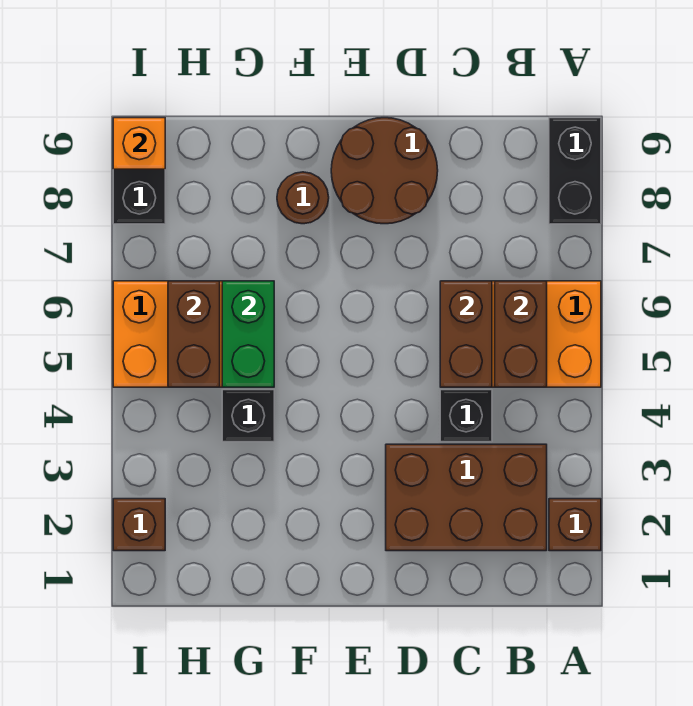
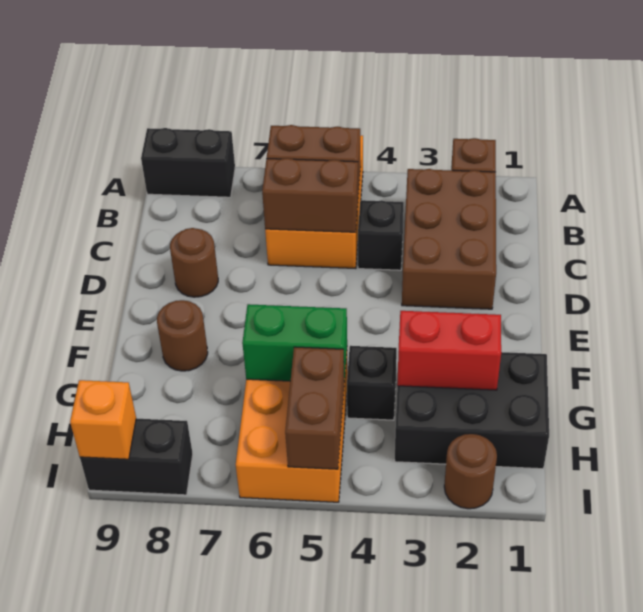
brown 2x2 round brick [331,118,438,224] -> brown 1x1 round brick [170,228,218,297]
none -> black 2x3 brick [395,352,549,469]
none -> red 1x2 brick [397,311,501,390]
brown 1x2 brick [168,281,220,387] -> brown 1x2 brick turned to [285,347,344,469]
brown 1x1 brick [113,499,165,551] -> brown 1x1 round brick [444,434,497,509]

